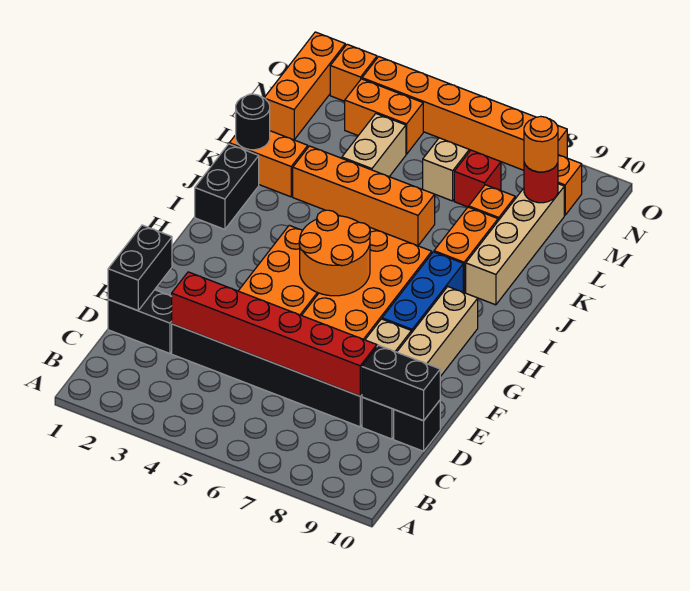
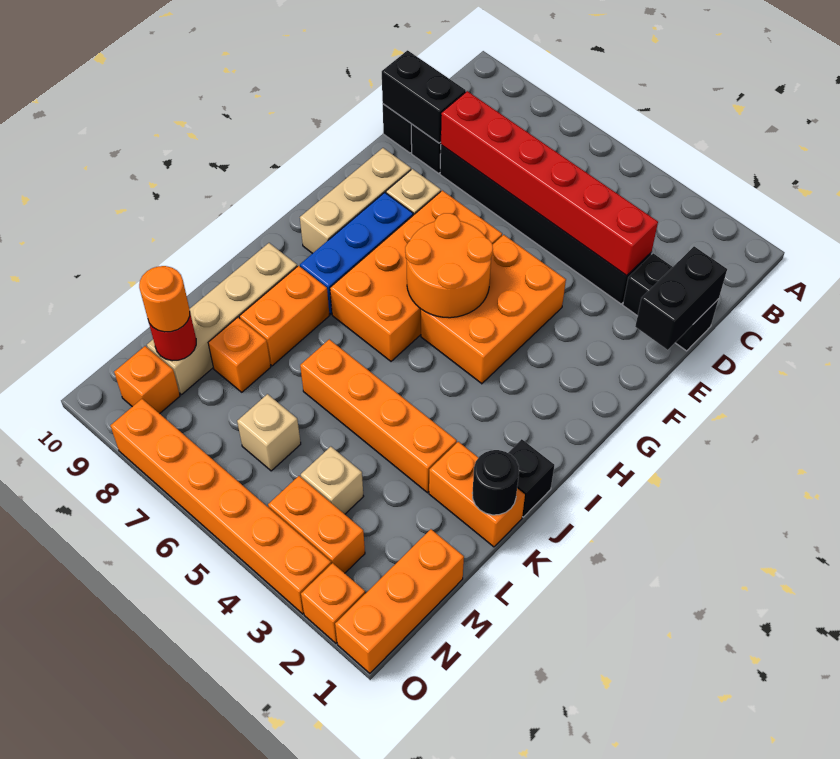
black 1x2 brick [195,144,259,229] -> black 1x1 brick [508,439,554,517]
tan 1x2 brick [342,114,406,177] -> tan 1x1 brick [301,447,364,514]
red 1x1 brick [454,150,501,207] -> none

